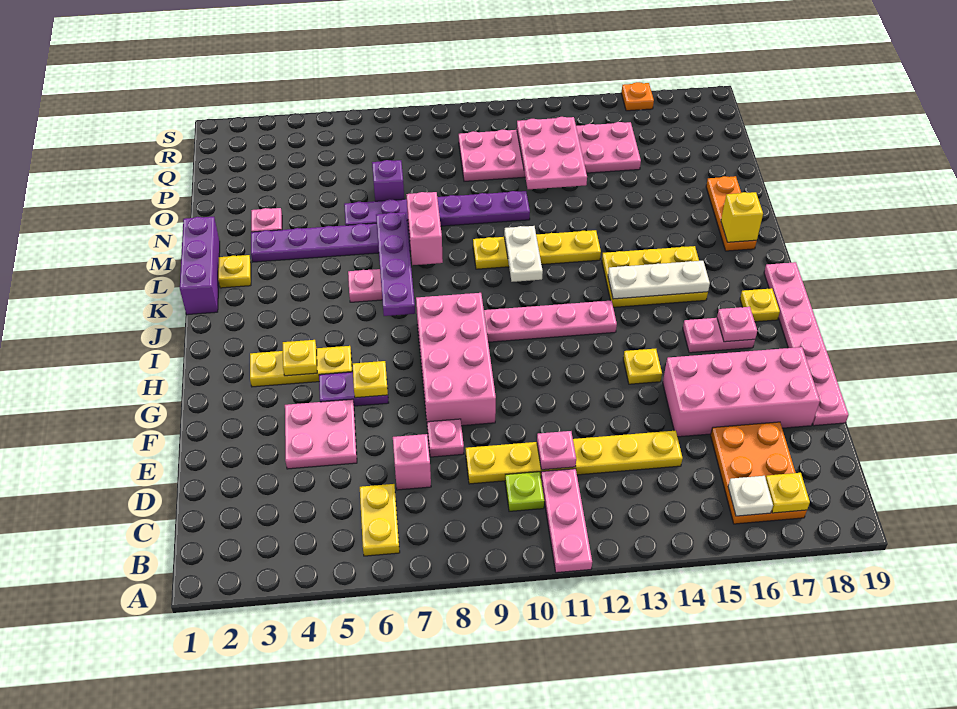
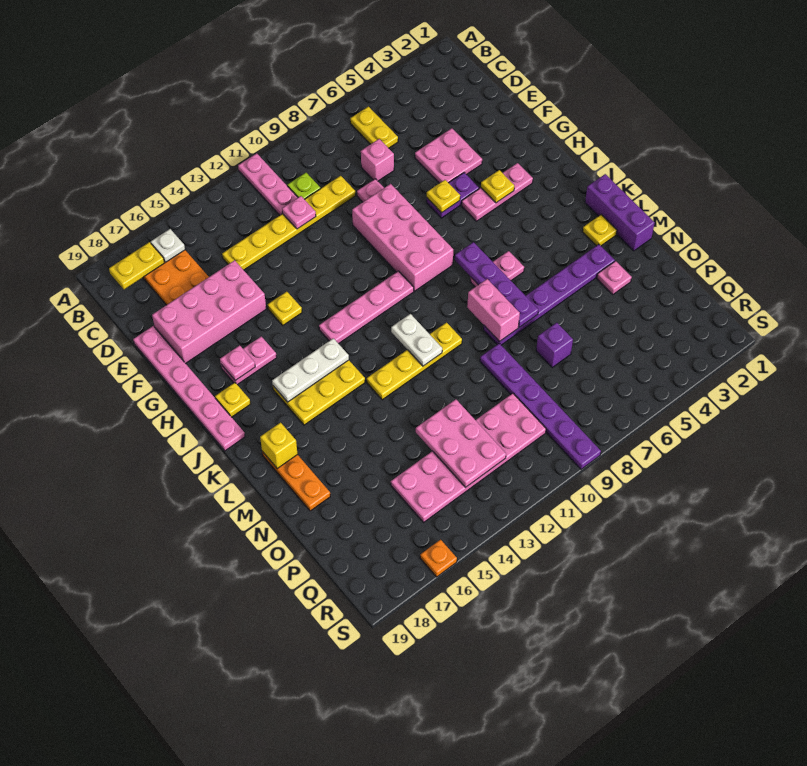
yellow 1x1 plate [766,473,810,513] -> yellow 1x2 plate [109,242,164,289]
yellow 1x3 plate [250,346,352,387] -> pink 1x3 plate [461,163,533,221]
purple 1x6 plate [344,191,530,226] -> purple 1x6 plate turned to [480,343,601,469]

